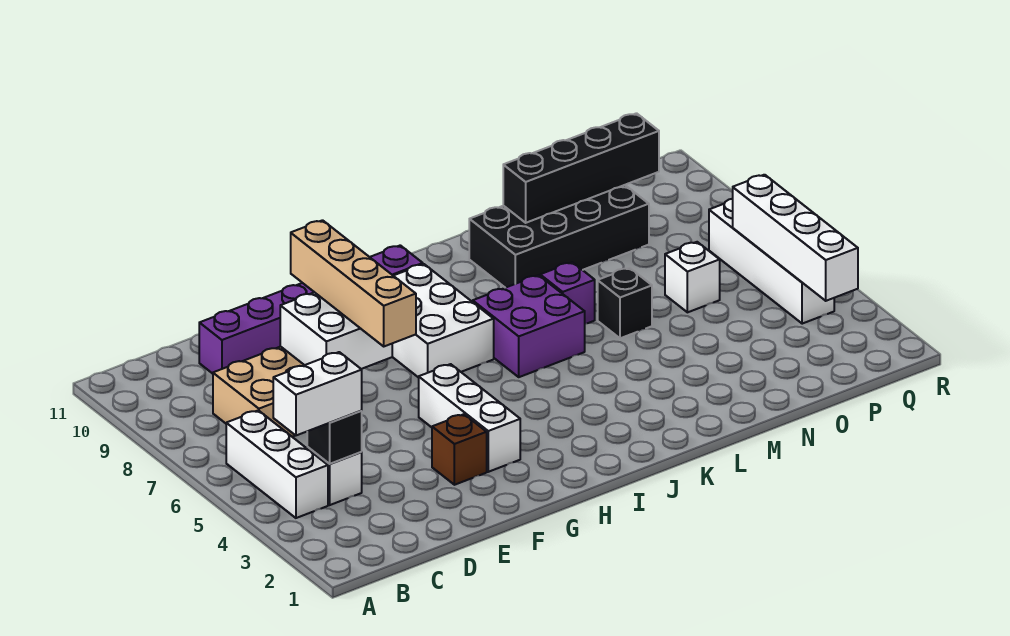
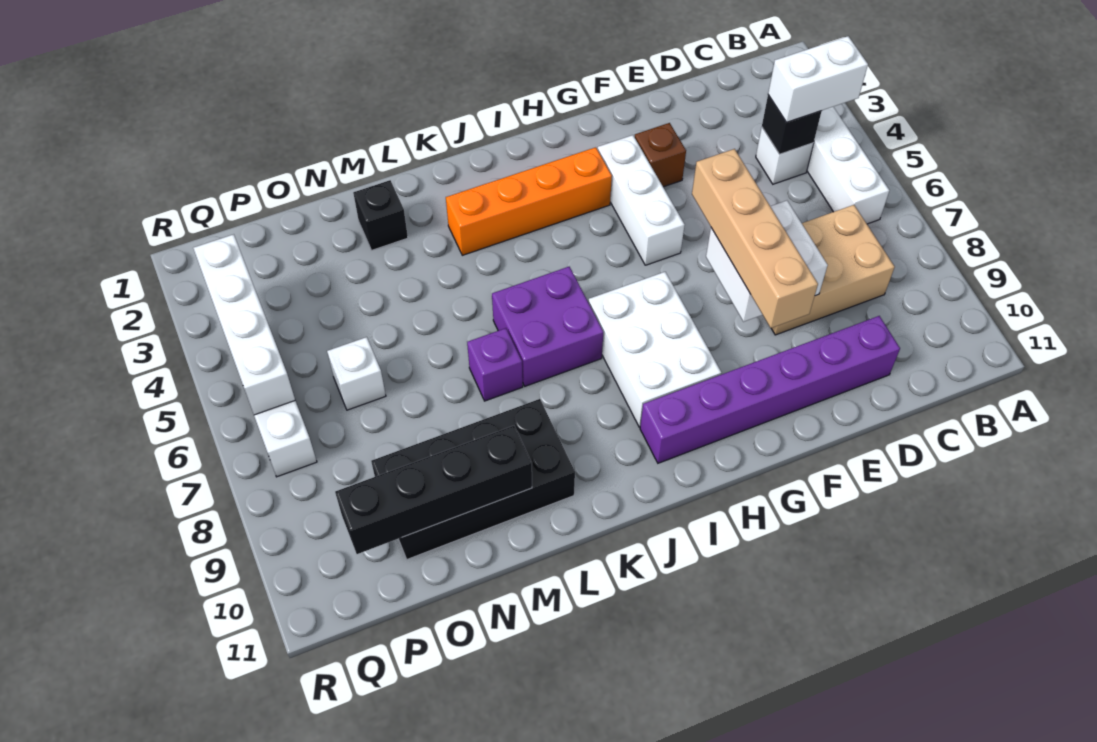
none -> orange 1x4 brick [446,147,612,255]
black 1x1 brick [598,268,652,338] -> black 1x1 brick moved to [353,180,408,250]

